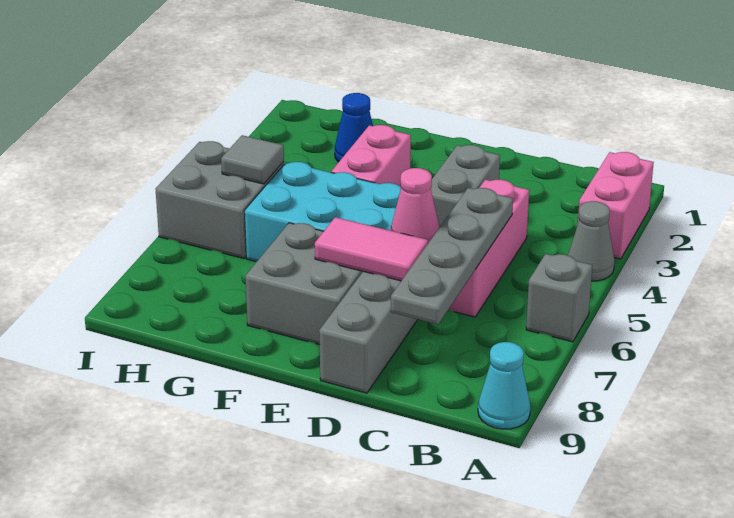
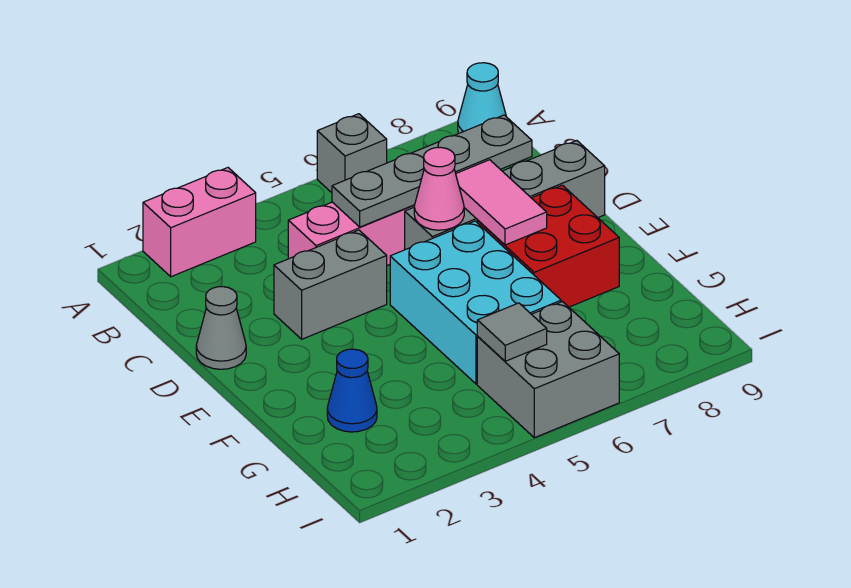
grey 1x1 cone [568,201,615,281] -> grey 1x1 cone moved to [196,287,246,369]
grey 2x2 brick [245,223,363,345] -> red 2x2 brick [477,185,619,307]
pink 1x2 brick [331,125,411,187] -> none

